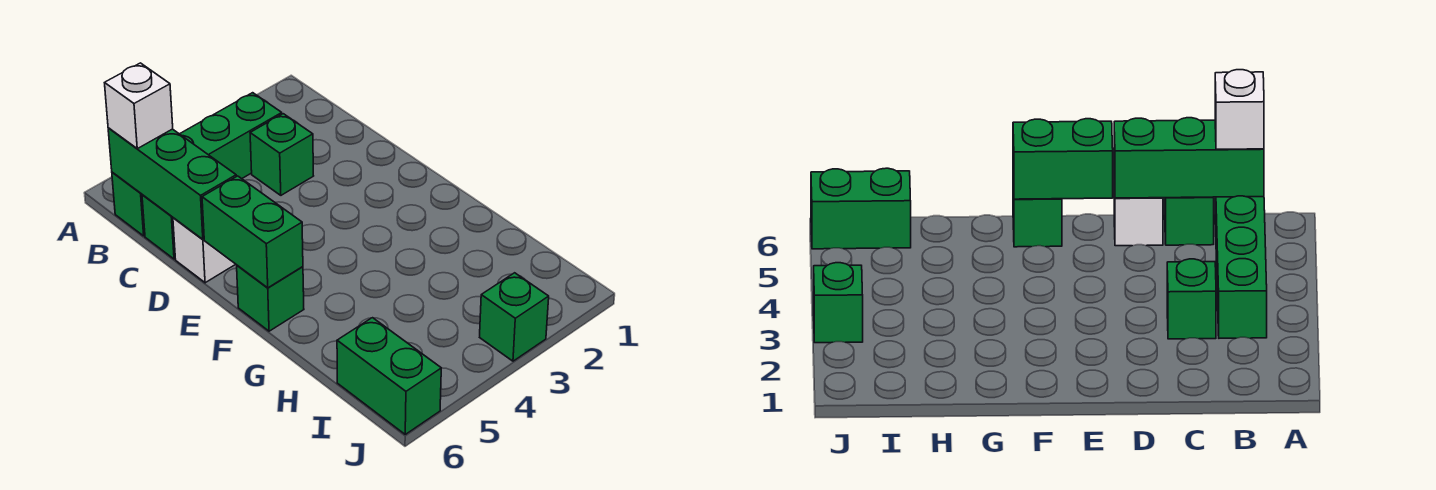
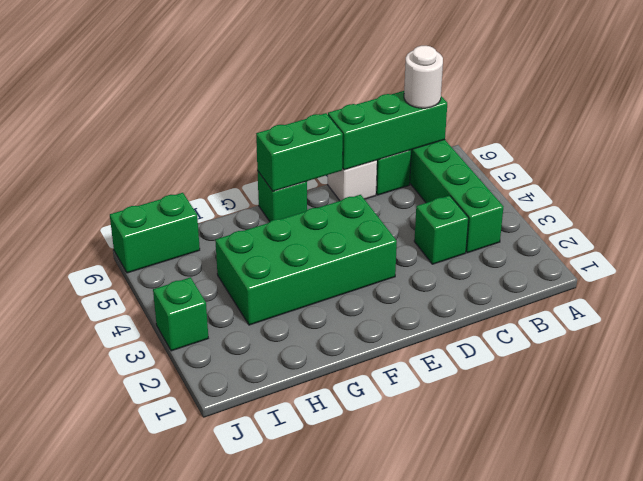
white 1x1 brick [105,63,173,149] -> white 1x1 round brick [404,46,443,108]
none -> green 2x4 brick [215,195,397,325]

